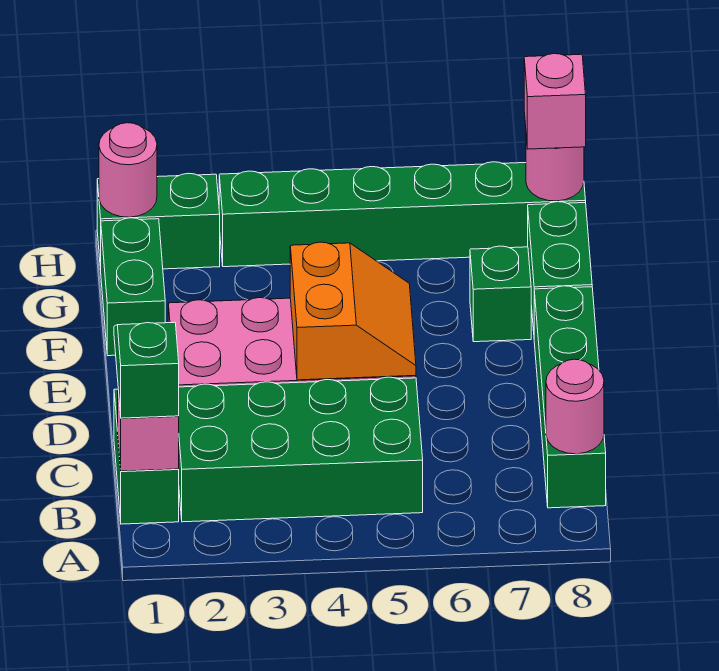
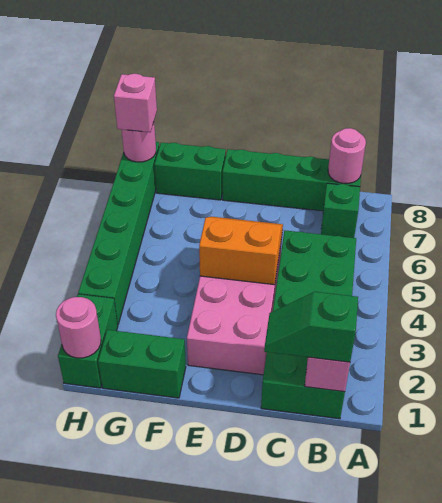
green 1x1 brick [470,246,531,342] -> green 1x1 brick moved to [321,183,360,238]

